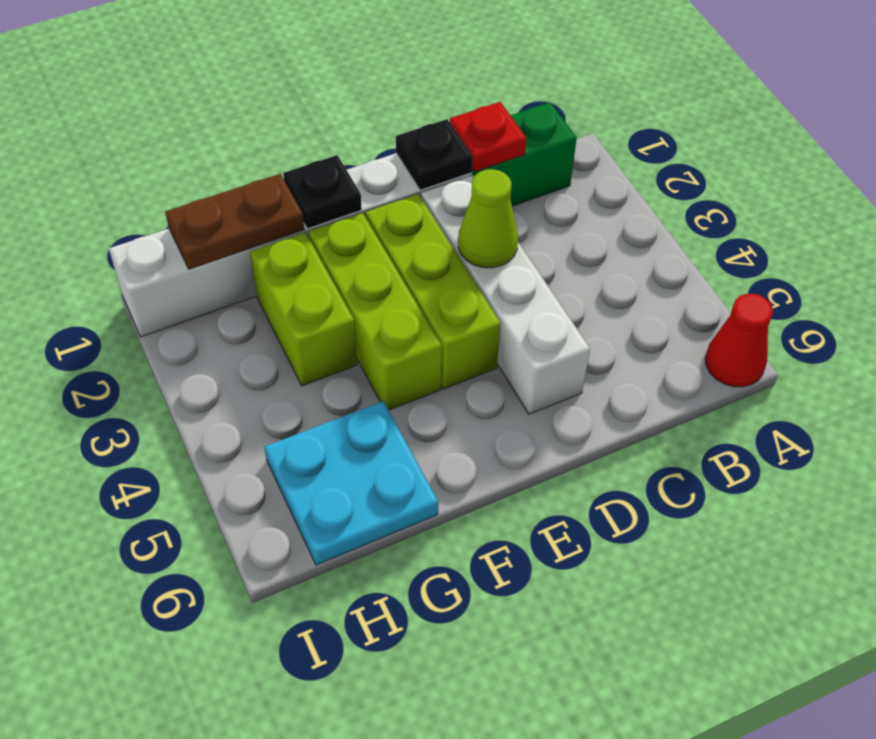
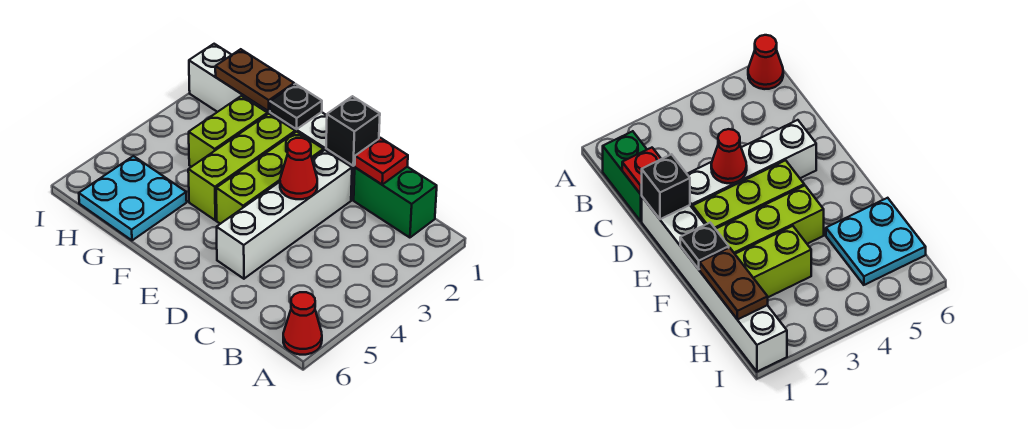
black 1x1 plate [396,119,473,190] -> black 1x1 brick [326,96,380,166]
lime 1x1 cone [458,169,518,268] -> red 1x1 cone [280,138,317,199]

